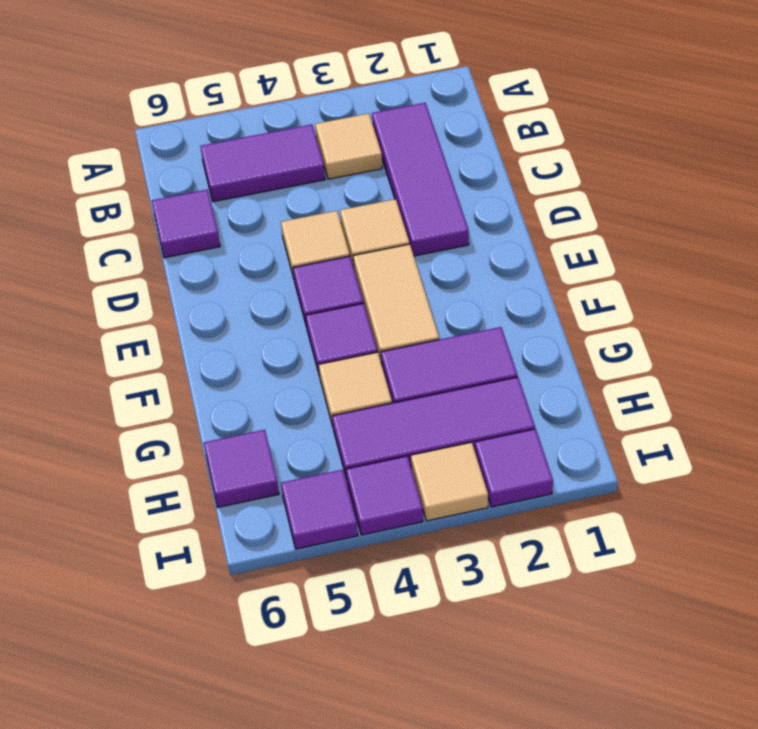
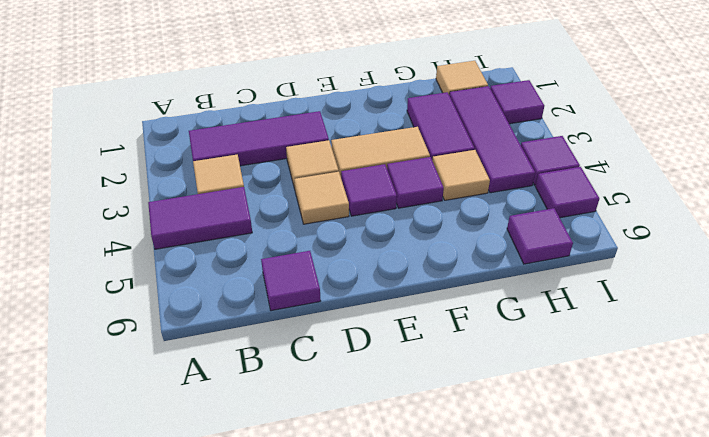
purple 1x2 tile [200,124,325,202] -> purple 1x2 tile turned to [148,187,252,249]
tan 1x1 tile [411,442,488,521] -> tan 1x1 tile moved to [436,61,488,94]

